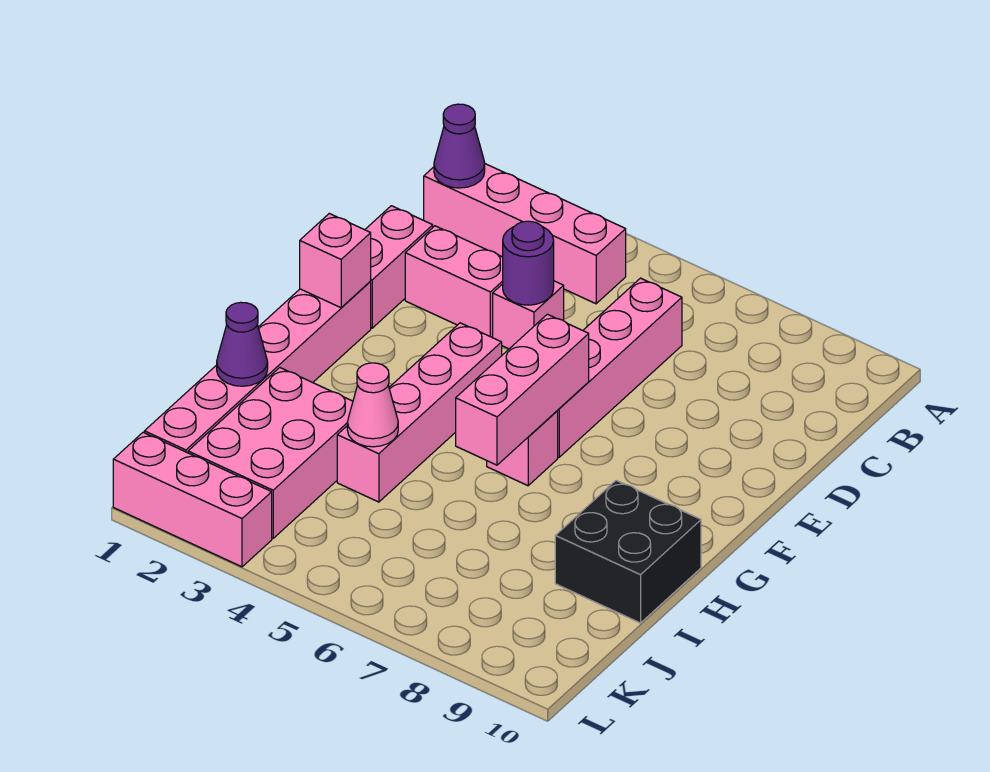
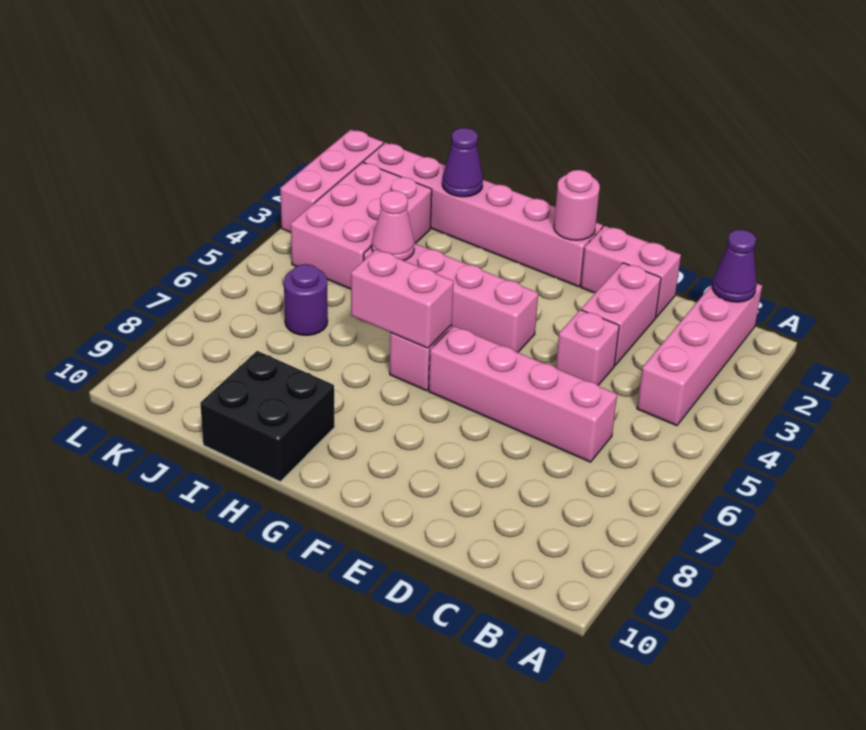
purple 1x1 round brick [503,221,554,305] -> purple 1x1 round brick moved to [284,264,328,336]
pink 1x1 brick [300,214,371,308] -> pink 1x1 round brick [554,170,600,240]
pink 1x3 brick [456,314,589,465] -> pink 1x2 brick [351,250,454,348]
pink 2x3 brick [188,368,353,538] -> pink 2x3 brick turned to [291,162,432,289]

